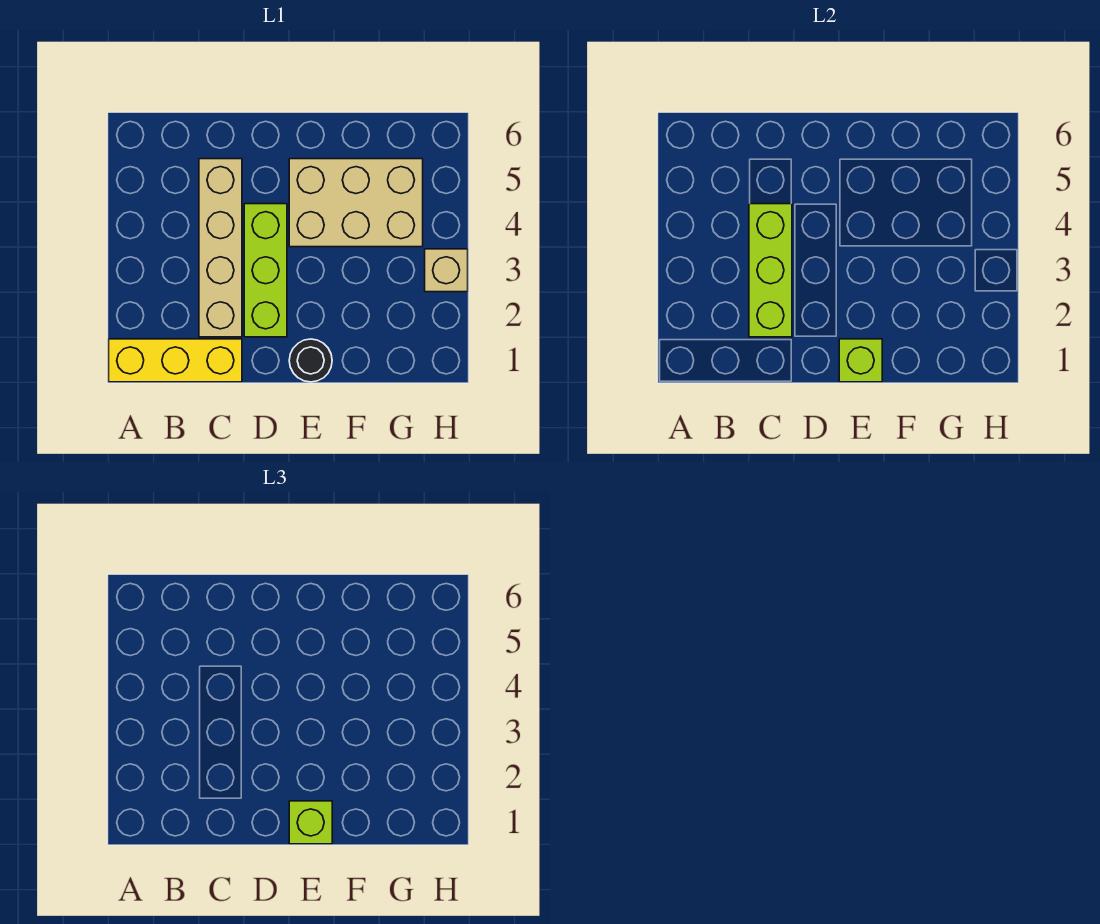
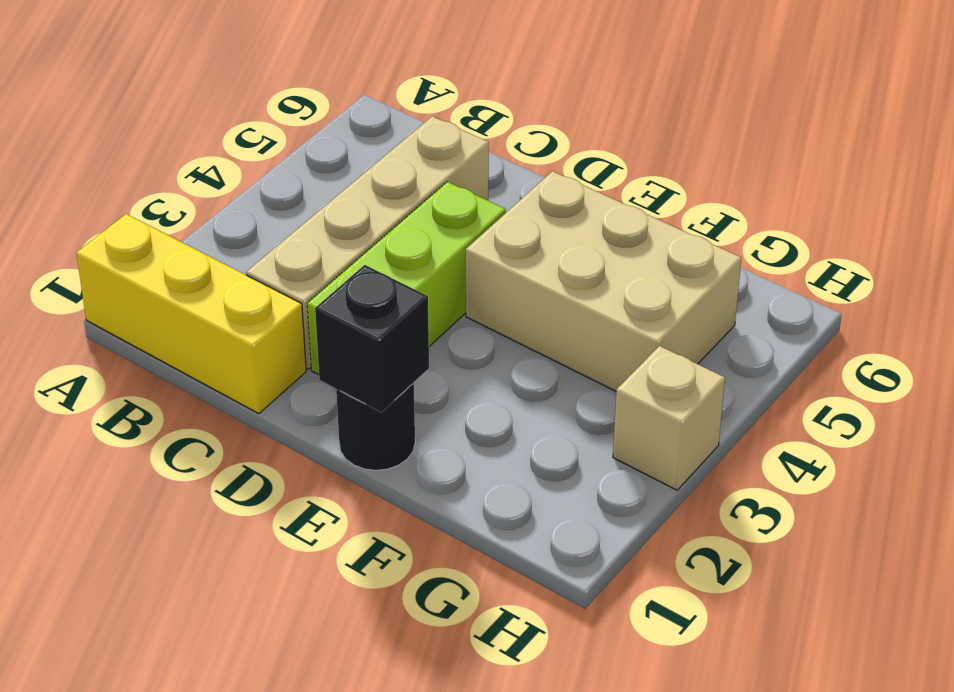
lime 1x3 brick [749,204,792,337] -> none
lime 1x1 brick [839,339,882,382] -> black 1x1 brick [315,265,429,412]
lime 1x1 brick [289,801,332,844] -> none

